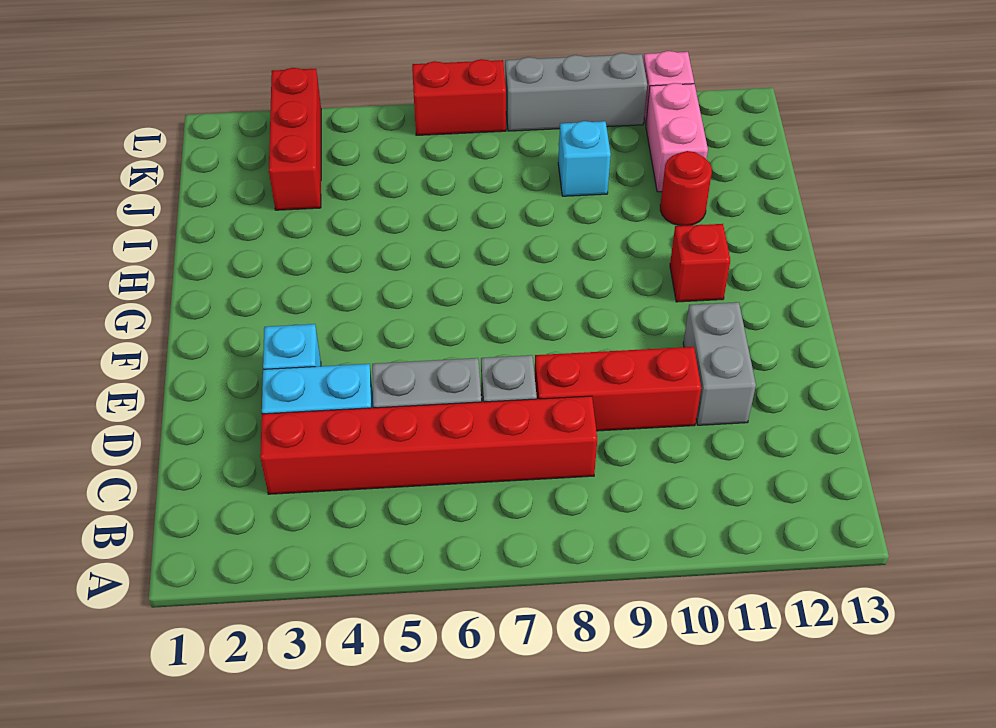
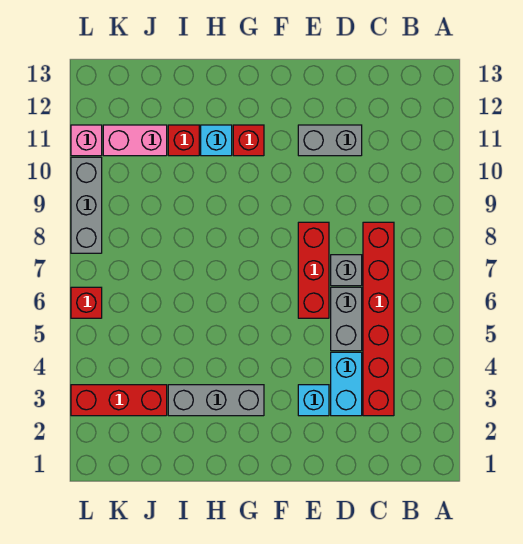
red 1x3 brick [534,347,701,431] -> red 1x3 brick moved to [298,222,329,318]
none -> grey 1x3 brick [168,385,264,416]
red 1x1 round brick [660,151,712,226] -> red 1x1 brick [168,125,199,156]
cyan 1x1 brick [558,121,611,196] -> cyan 1x1 brick moved to [201,125,232,156]
red 1x2 brick [412,59,506,135] -> red 1x1 brick [71,287,102,318]

